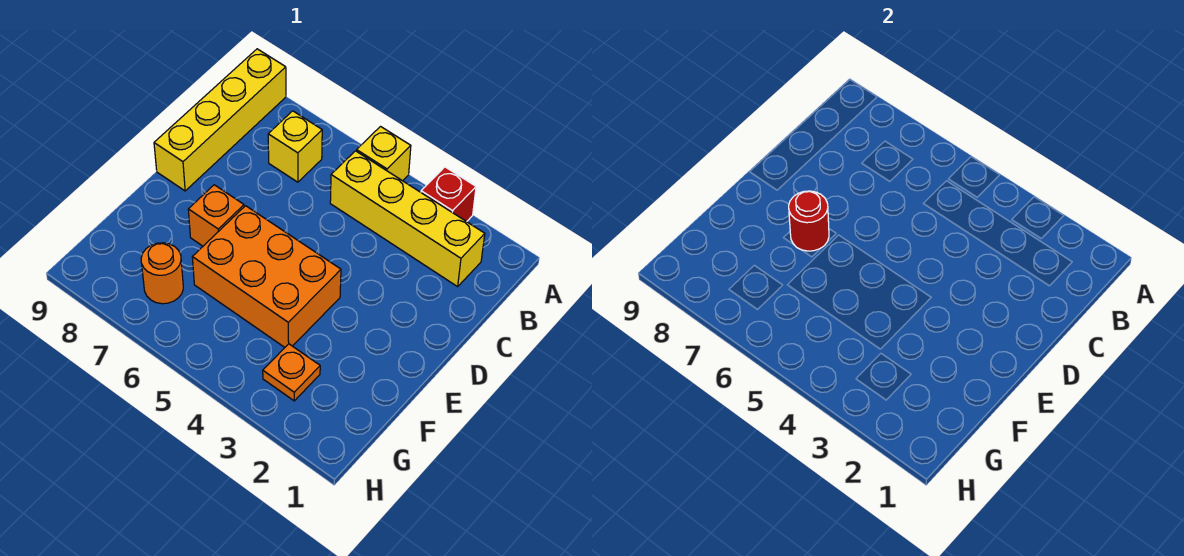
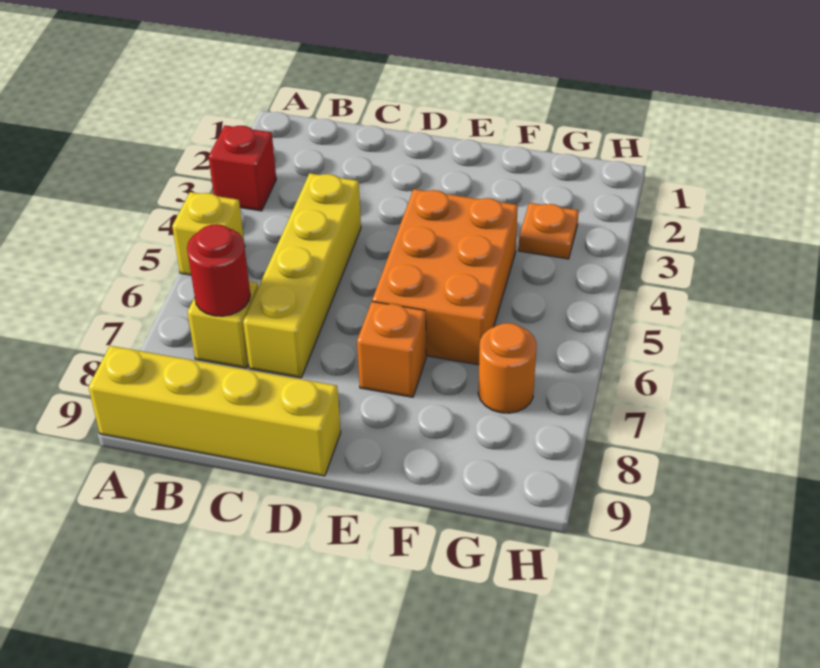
yellow 1x4 brick [330,151,485,287] -> yellow 1x4 brick moved to [243,173,361,378]
red 1x1 round brick [789,191,829,251] -> red 1x1 round brick moved to [187,224,250,316]

